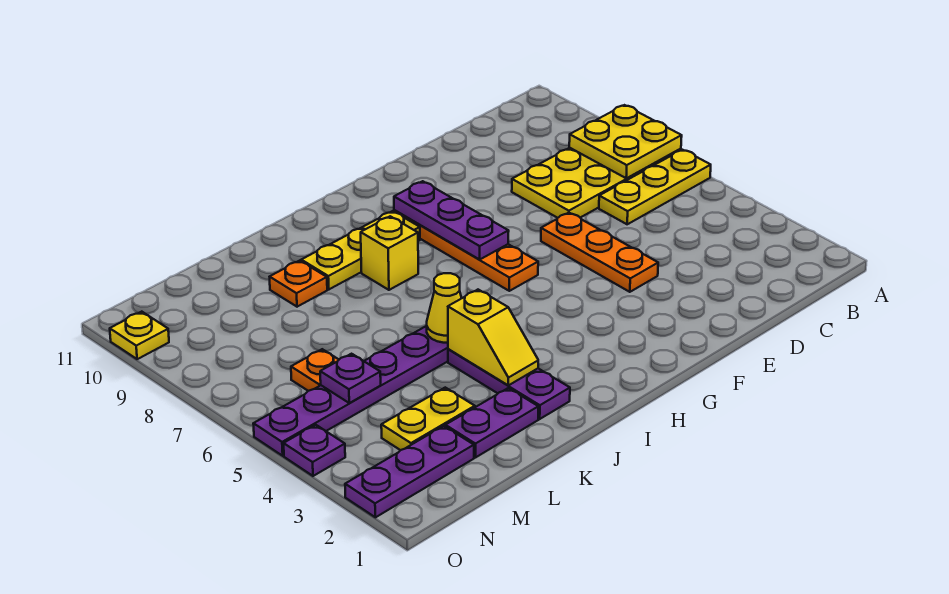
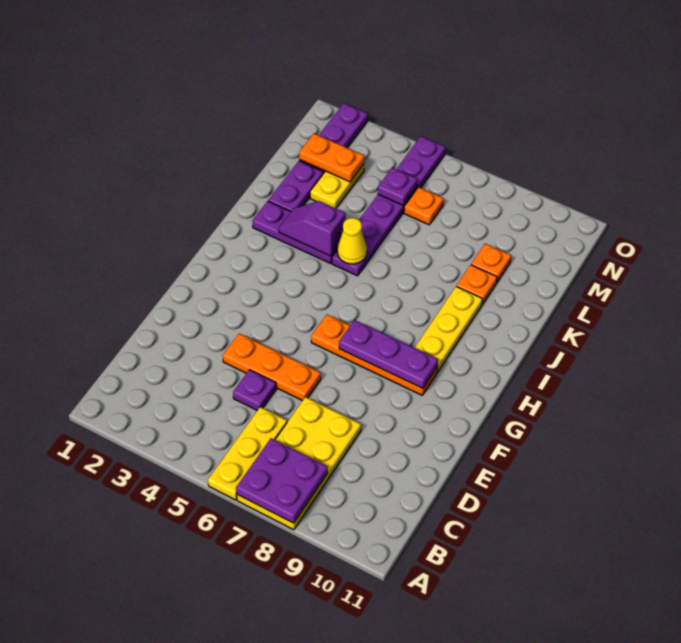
yellow 2x2 plate [569,105,682,178] -> purple 2x2 plate [236,438,328,523]
yellow 1x1 brick [361,216,418,290] -> none
yellow 1x2 slope [448,290,538,385] -> purple 1x2 slope [278,201,346,256]
none -> orange 1x1 plate [471,244,511,283]
none -> orange 1x2 plate [299,134,364,182]
purple 1x1 plate [284,425,345,476] -> purple 1x1 plate moved to [233,370,276,410]
yellow 1x1 plate [110,312,169,359] -> none

